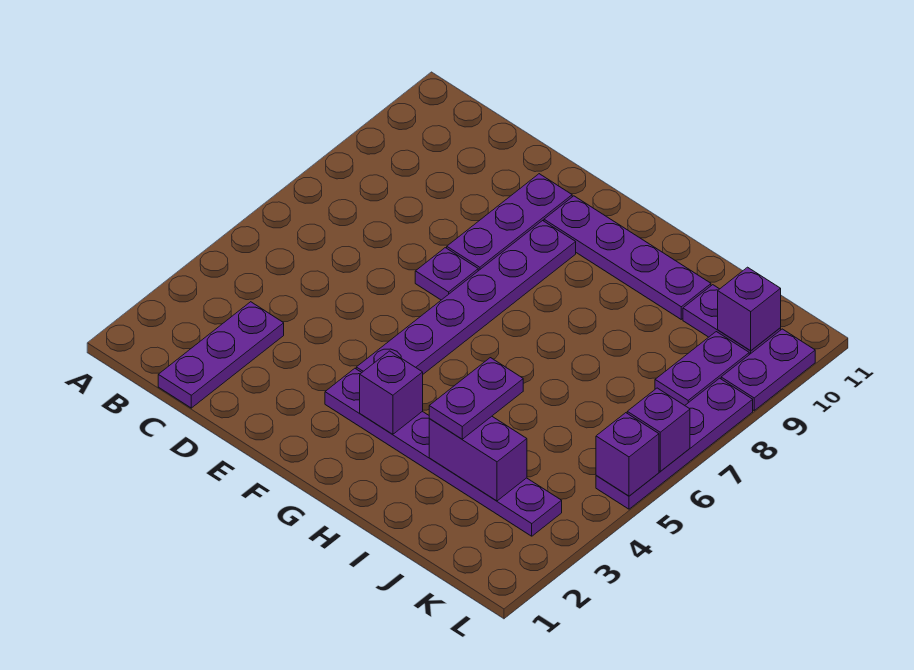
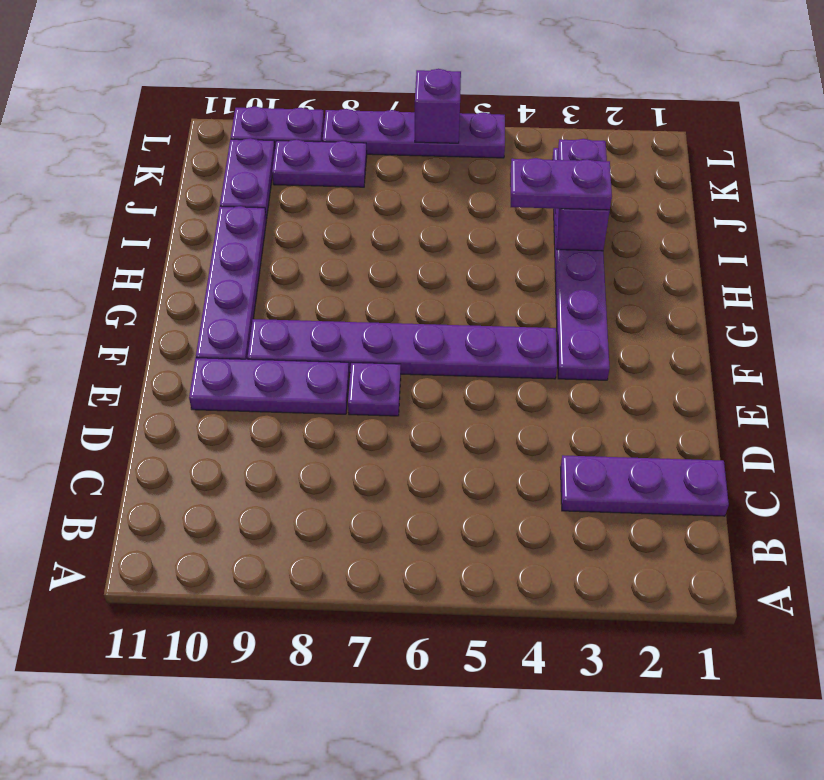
purple 1x1 brick [360,351,423,434] -> none
purple 1x1 brick [718,267,781,351] -> none
purple 1x1 brick [596,413,659,496] -> none

